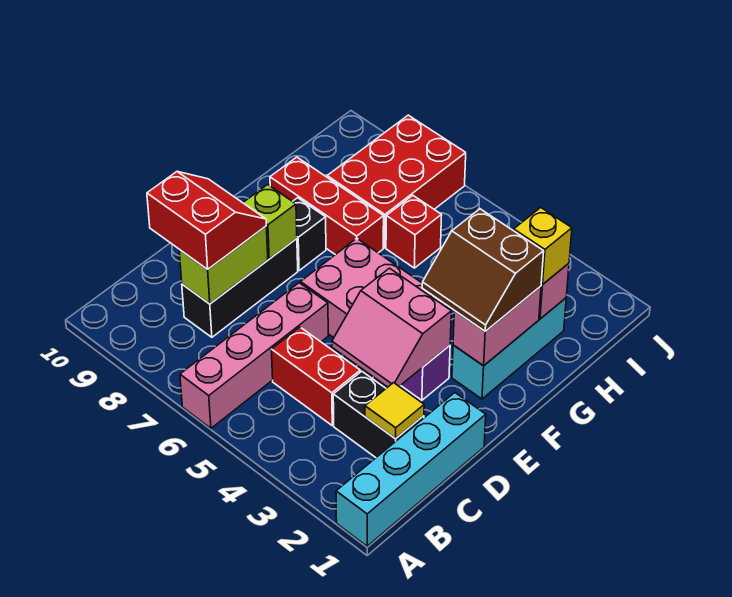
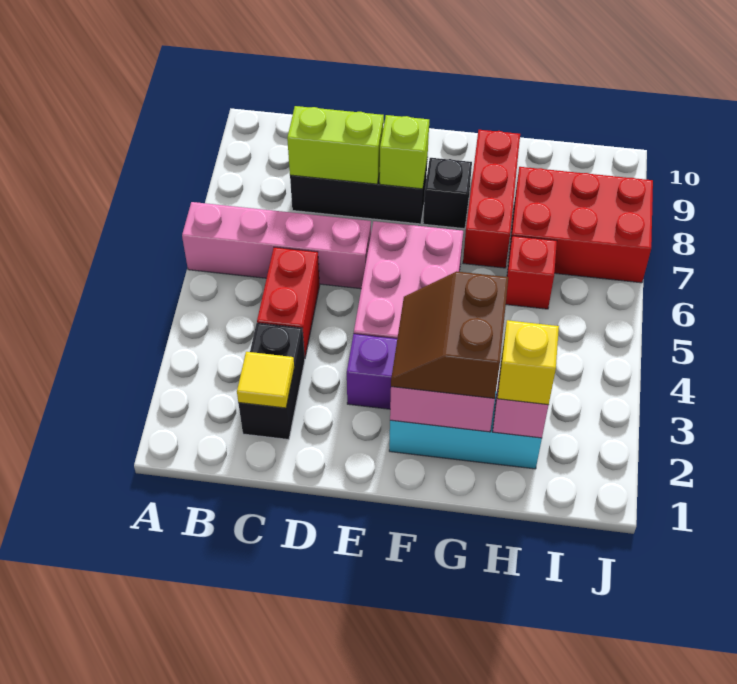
cyan 1x4 brick [336,393,486,546] -> none
red 2x2 slope [147,172,266,269] -> none
pink 2x2 slope [332,268,451,387] -> none

